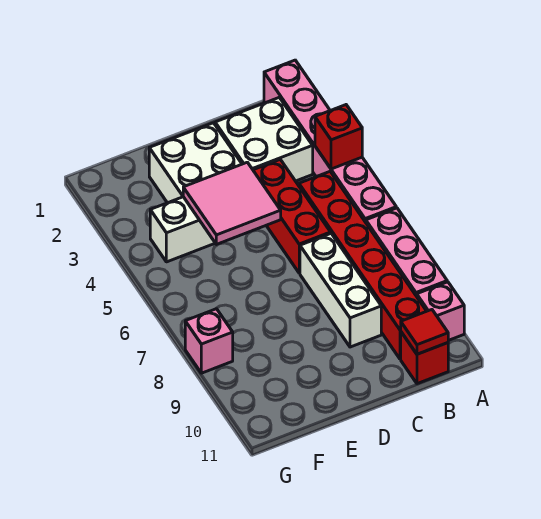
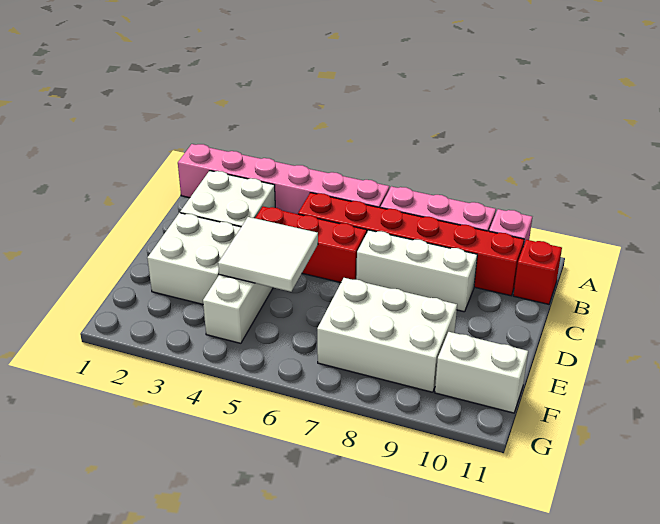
red 1x1 brick [315,105,362,169] -> none
red 1x1 tile [401,310,448,354] -> none
pink 2x2 tile [183,162,281,244] -> white 2x2 tile [218,217,318,292]
none -> white 2x3 brick [317,278,457,392]
none -> white 1x2 brick [435,332,528,413]
pink 1x1 brick [185,309,233,373] -> none

